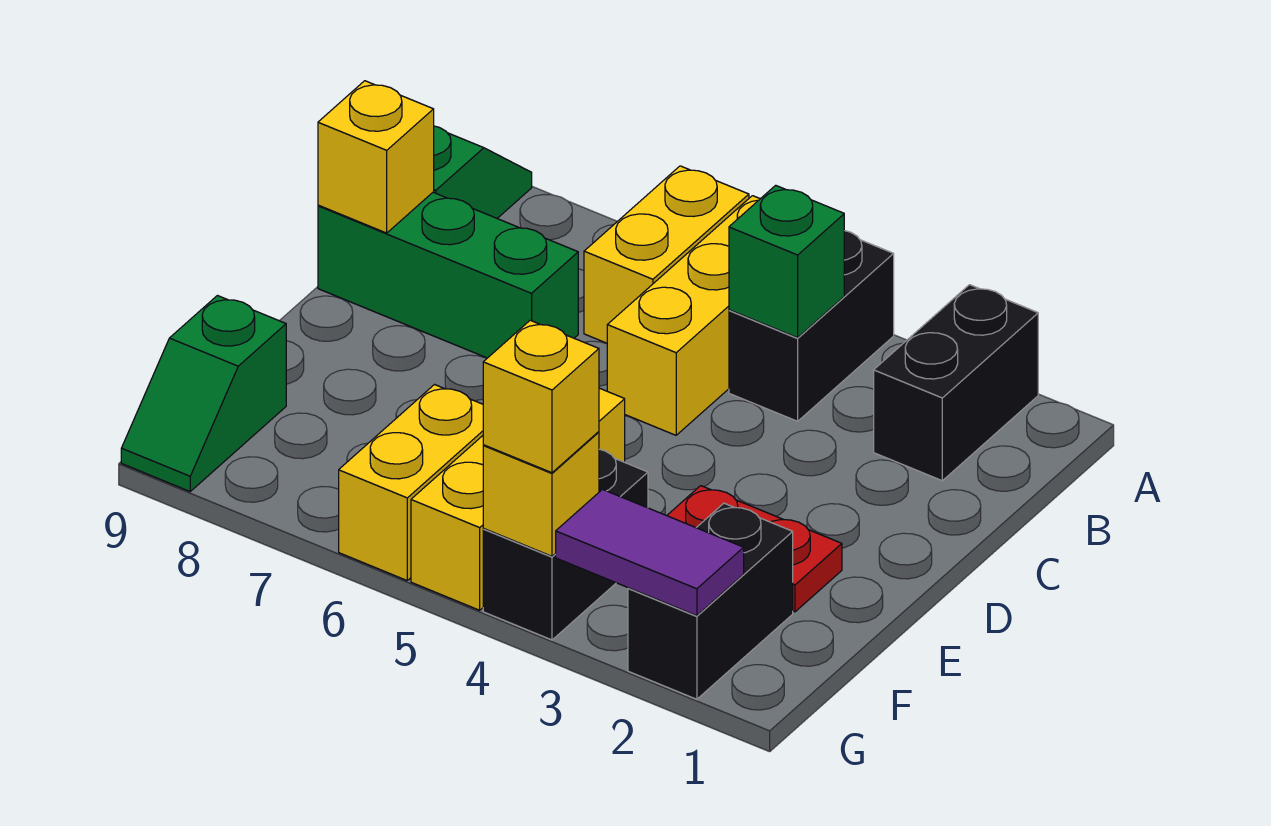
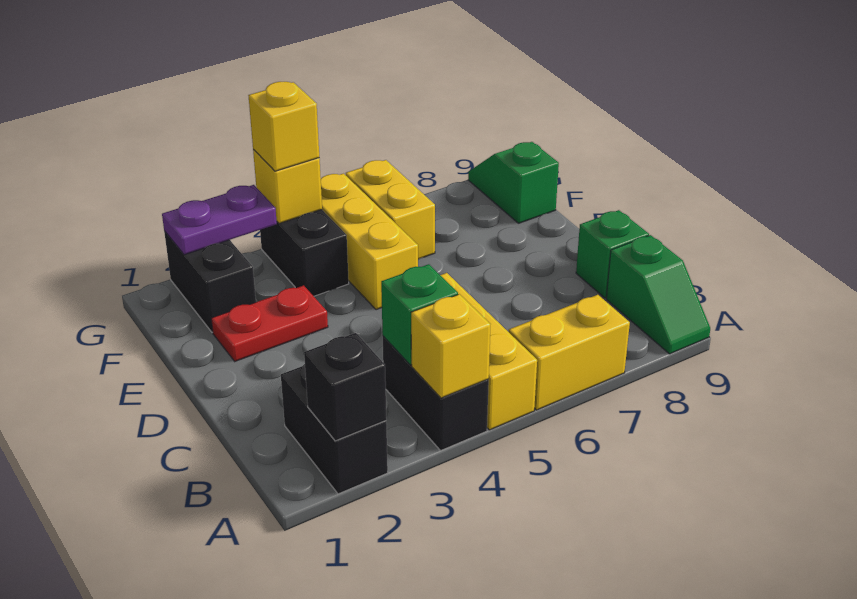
none -> black 1x1 brick [304,333,386,441]
yellow 1x2 brick [584,166,749,343] -> yellow 1x2 brick turned to [509,295,630,410]
green 1x3 brick [318,192,578,358] -> green 1x1 brick [576,210,649,298]
yellow 1x1 brick [318,81,434,233] -> yellow 1x1 brick moved to [411,294,491,398]
purple 1x2 tile [556,489,744,616] -> purple 1x2 plate [162,185,277,255]

